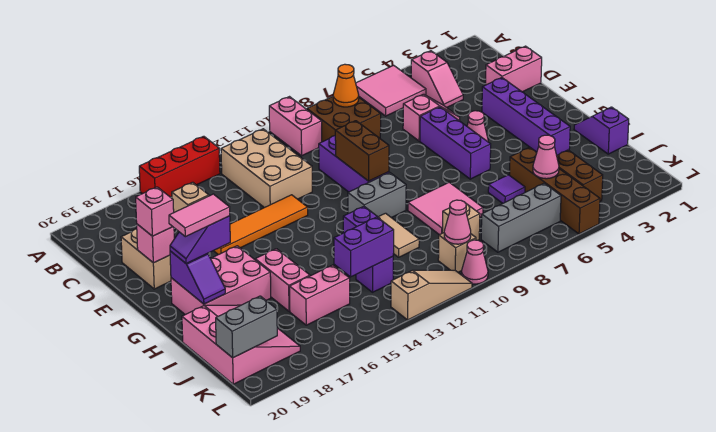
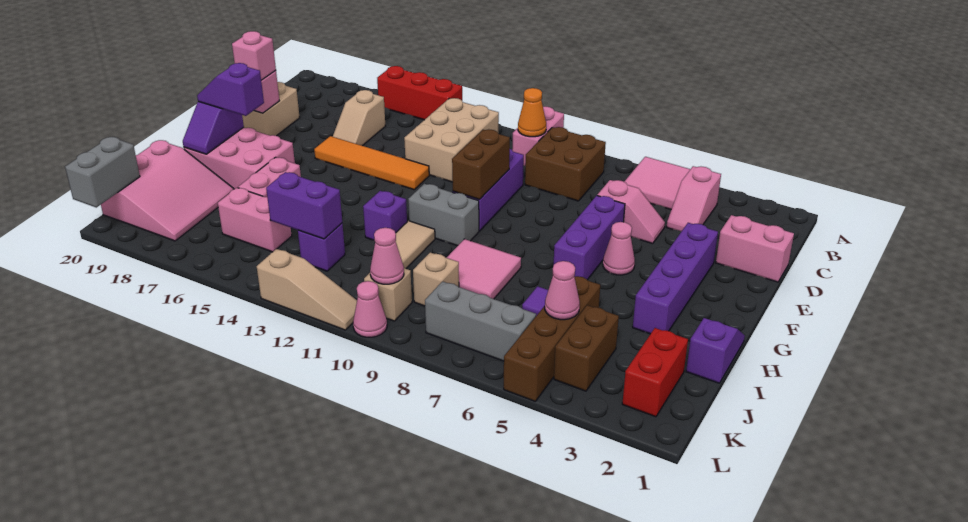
orange 1x1 cone [333,64,359,107] -> orange 1x1 cone moved to [518,88,546,137]
pink 1x2 tile [169,194,230,237] -> none
none -> red 1x2 brick [622,328,688,417]
grey 1x2 brick [216,296,277,358] -> grey 1x2 brick turned to [65,137,140,207]

